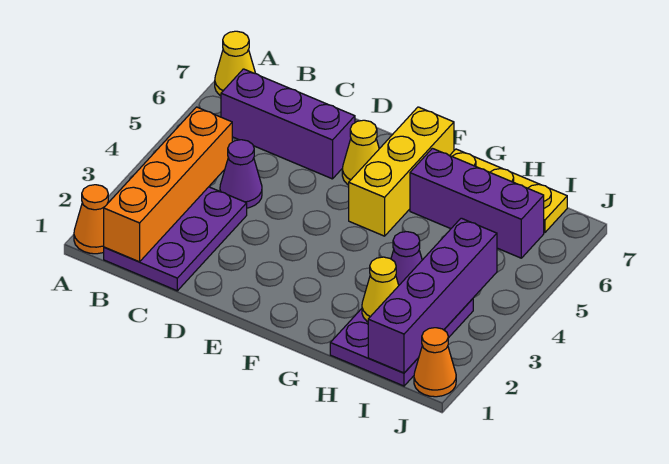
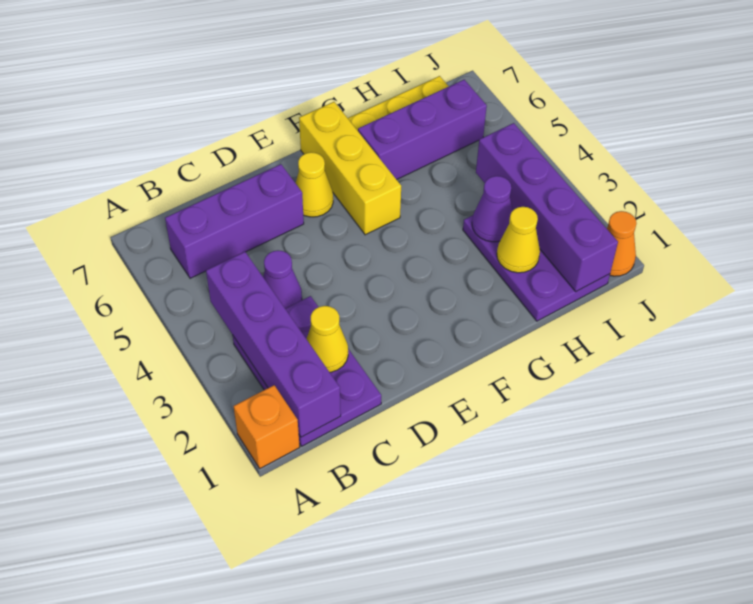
orange 1x1 cone [74,185,108,254] -> orange 1x1 brick [234,385,300,468]
yellow 1x1 cone [215,31,256,96] -> yellow 1x1 cone moved to [307,306,348,372]
orange 1x4 brick [104,107,232,262] -> purple 1x4 brick [206,252,341,437]

